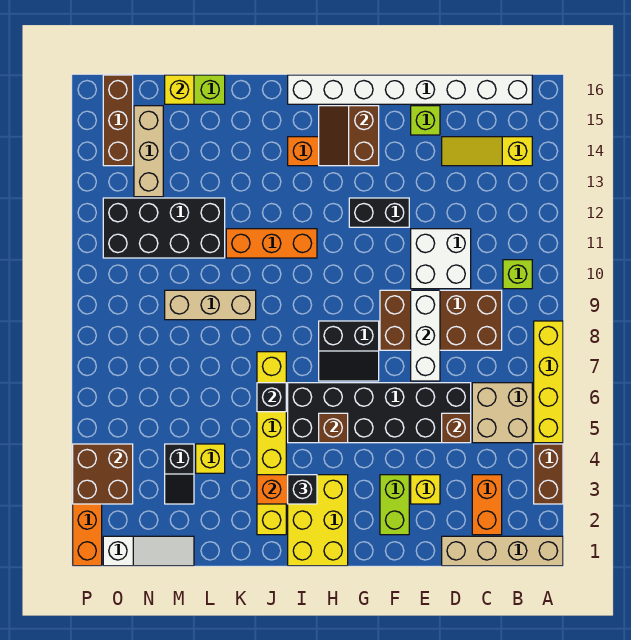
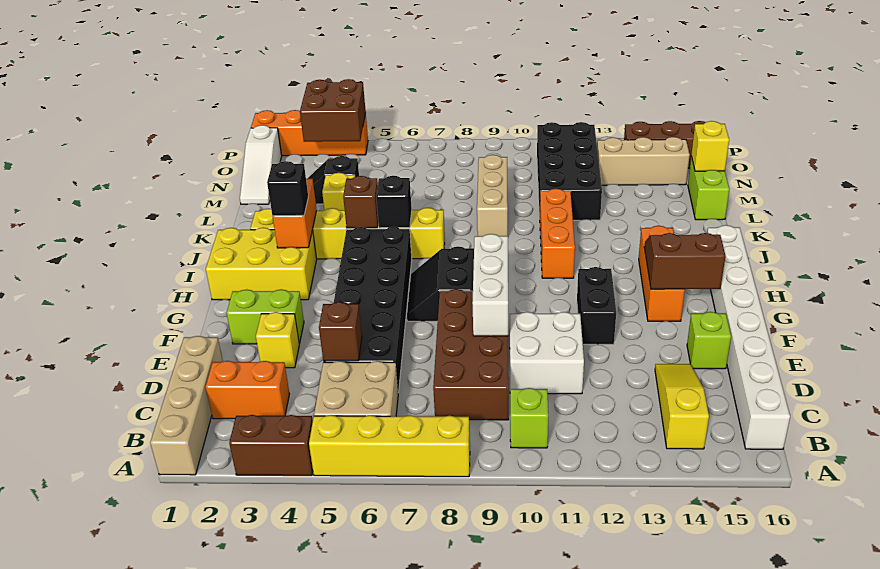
white 1x3 brick [411,290,440,381] -> white 1x3 brick turned to [472,234,508,336]
brown 1x1 brick [319,413,348,443] -> brown 1x1 brick moved to [343,176,378,228]

